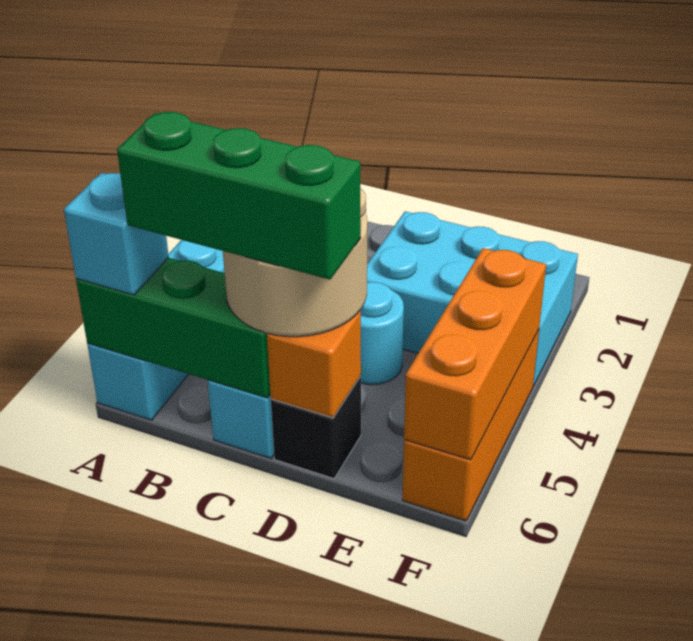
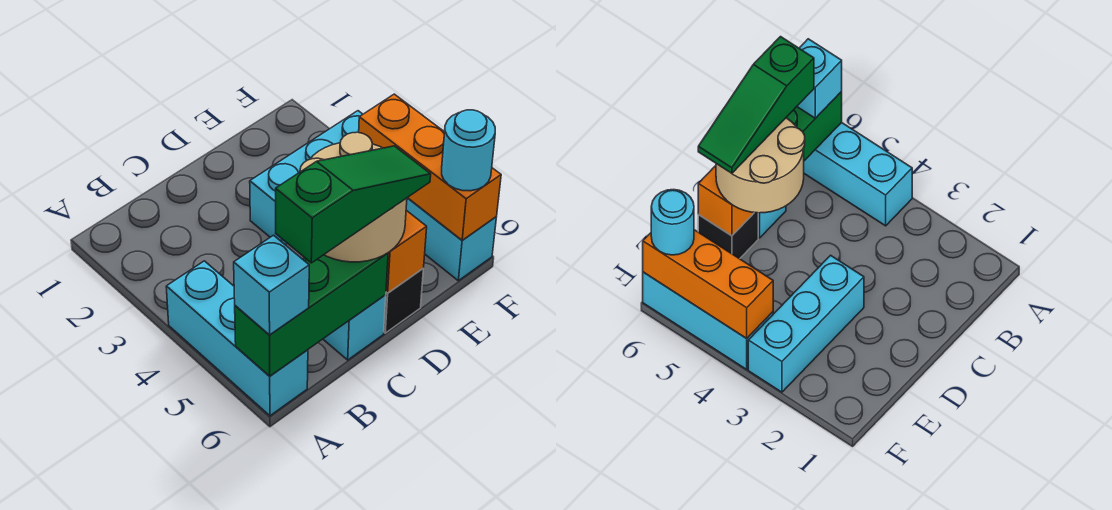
green 1x3 brick [117,112,361,280] -> green 1x3 slope [276,146,431,263]
cyan 2x3 brick [367,211,578,386] -> cyan 1x3 brick [250,111,363,245]
cyan 1x1 round brick [360,282,404,385] -> cyan 1x1 round brick moved to [442,110,495,191]
orange 1x3 brick [402,330,539,521] -> cyan 1x3 brick [406,198,496,281]

